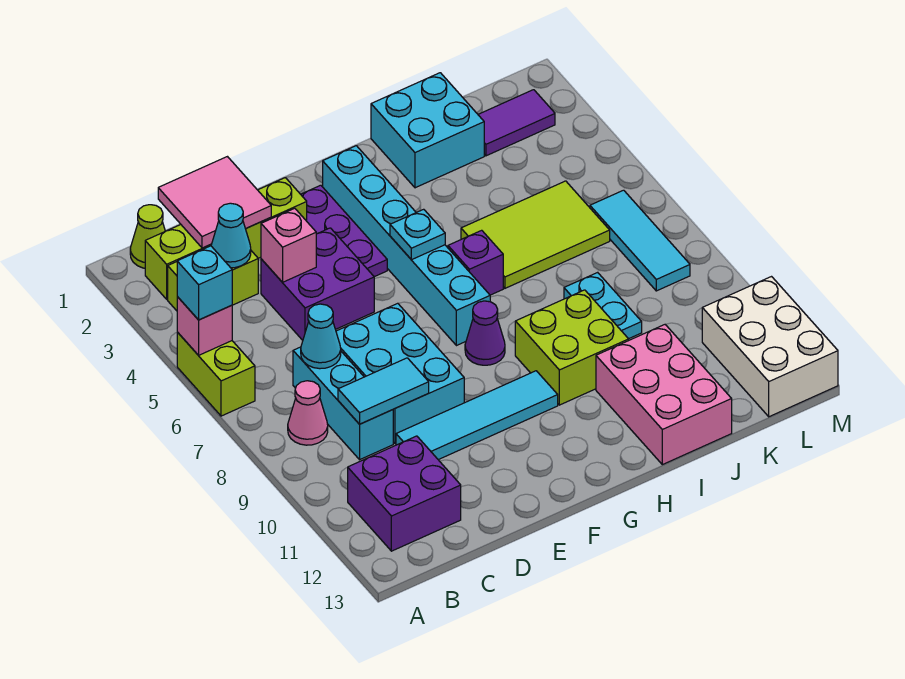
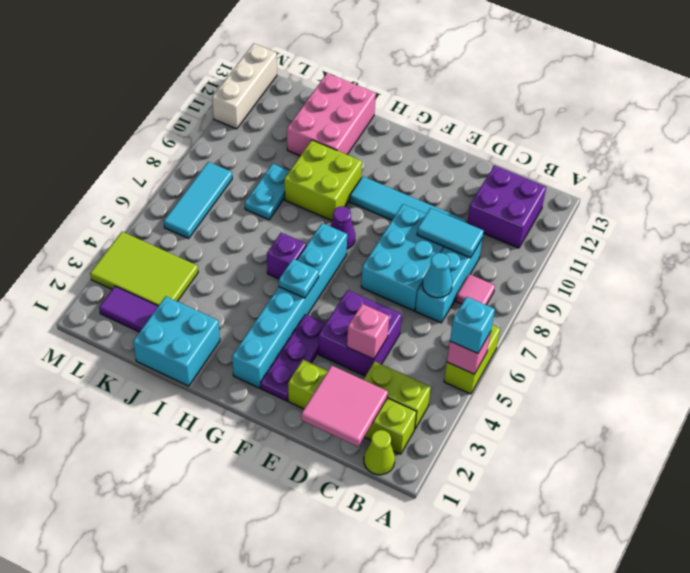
pink 1x1 cone [288,381,328,445] -> pink 1x1 tile [456,274,495,305]
cyan 1x1 cone [211,203,251,268] -> none
lime 2x3 tile [461,181,610,288] -> lime 2x3 tile moved to [90,232,198,306]
white 2x3 brick [702,277,838,417] -> white 1x3 brick [212,43,277,129]

